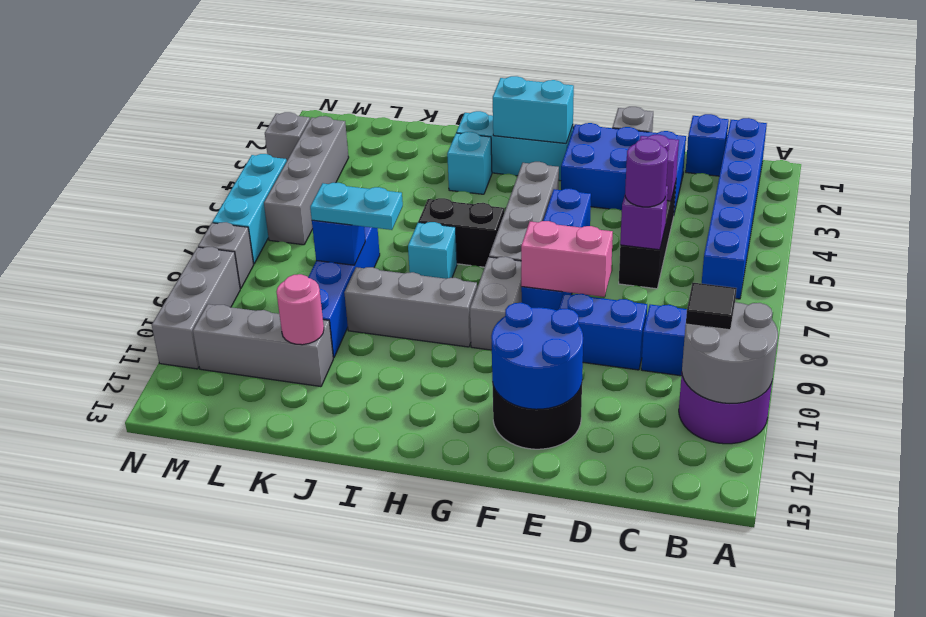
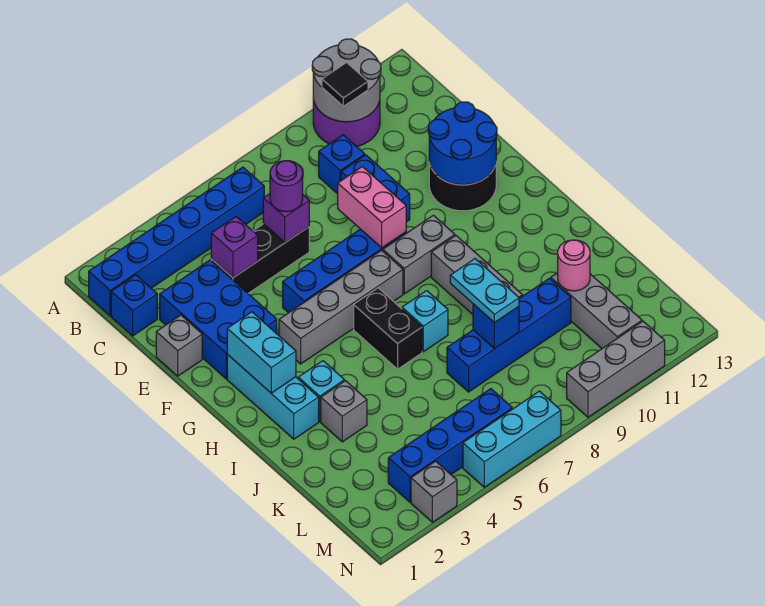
grey 1x4 brick [264,116,349,245] -> blue 1x4 brick [388,389,512,502]
grey 1x1 brick [198,222,254,289] -> grey 1x1 brick moved to [321,381,367,442]

